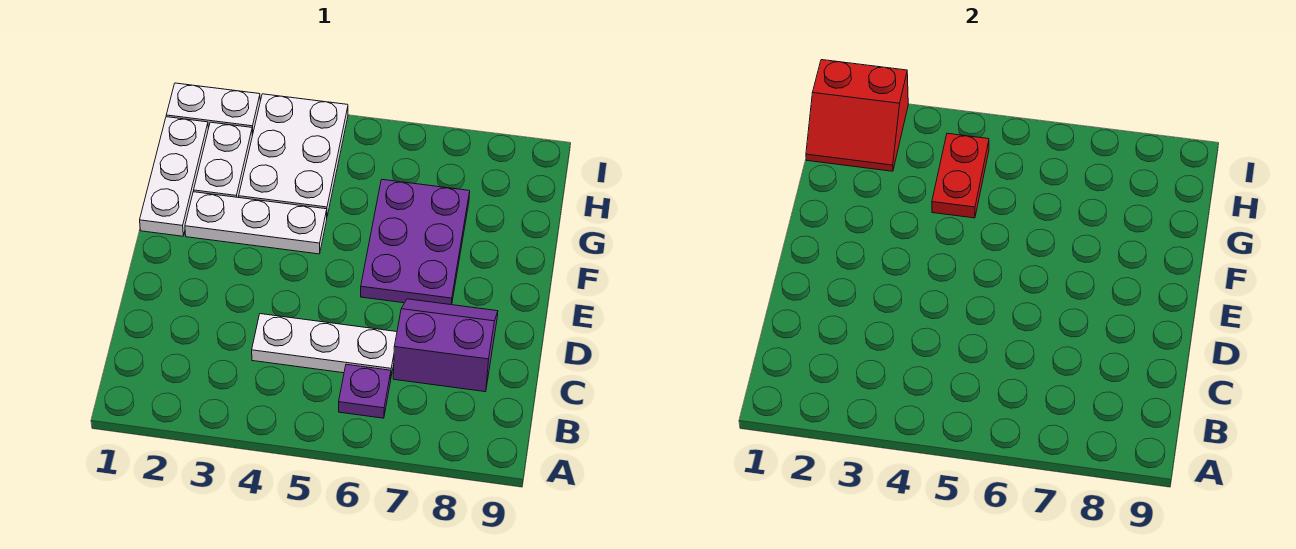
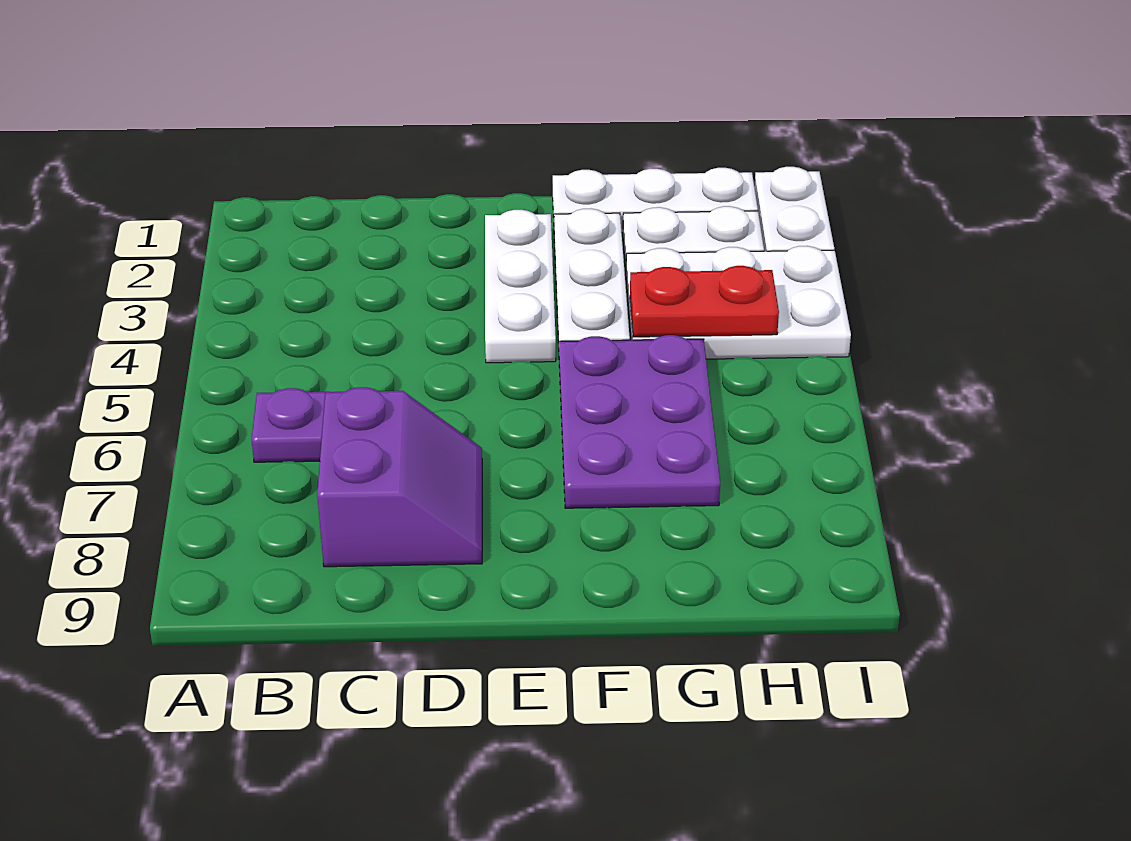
white 1x3 plate [252,314,397,376] -> white 1x3 plate moved to [485,210,556,363]
purple 2x3 plate [361,180,470,305] -> purple 2x3 plate turned to [559,335,720,508]
red 2x2 slope [806,60,908,171] -> none

